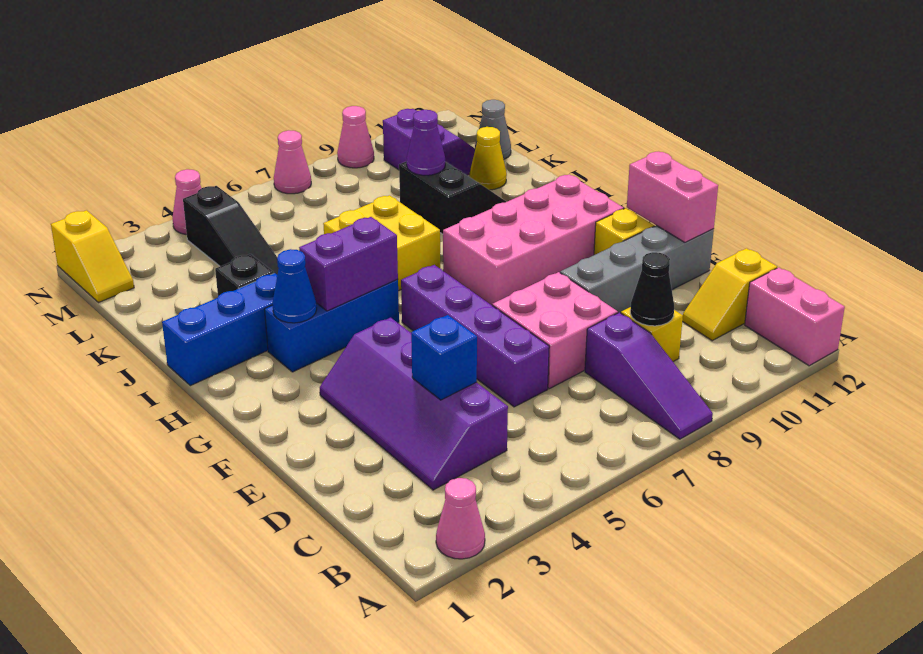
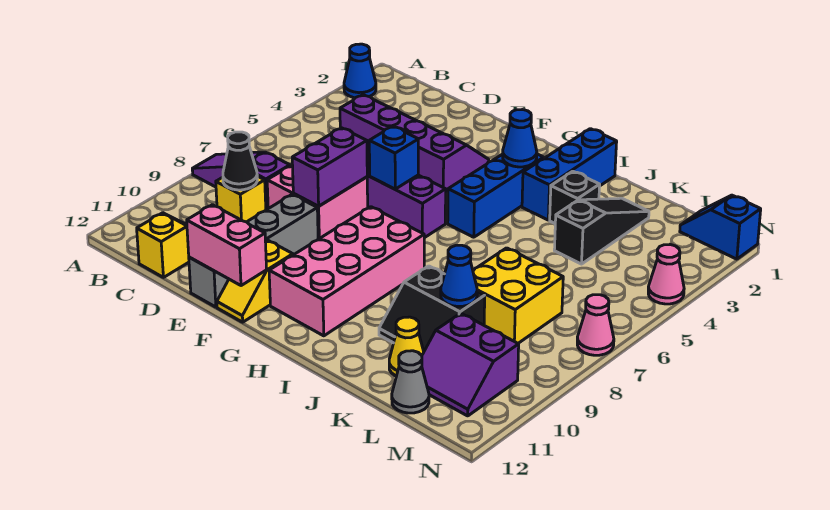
pink 1x1 cone [436,478,485,559] -> blue 1x1 cone [344,44,376,98]
pink 1x2 brick [745,268,845,366] -> none
blue 1x1 brick [411,315,477,400] -> blue 1x1 brick moved to [369,126,418,189]
purple 1x2 brick [299,217,398,311] -> purple 1x2 brick moved to [292,128,367,206]
yellow 2x2 brick [323,195,440,291] -> yellow 2x2 brick moved to [473,248,563,343]
black 1x3 slope [183,186,279,275] -> black 1x3 slope turned to [554,198,649,264]
purple 1x1 cone [407,110,445,175] -> blue 1x1 cone [441,245,477,307]
yellow 1x2 slope [51,210,134,303] -> blue 1x2 slope [680,195,761,259]
pink 1x1 cone [337,106,374,168] -> none

